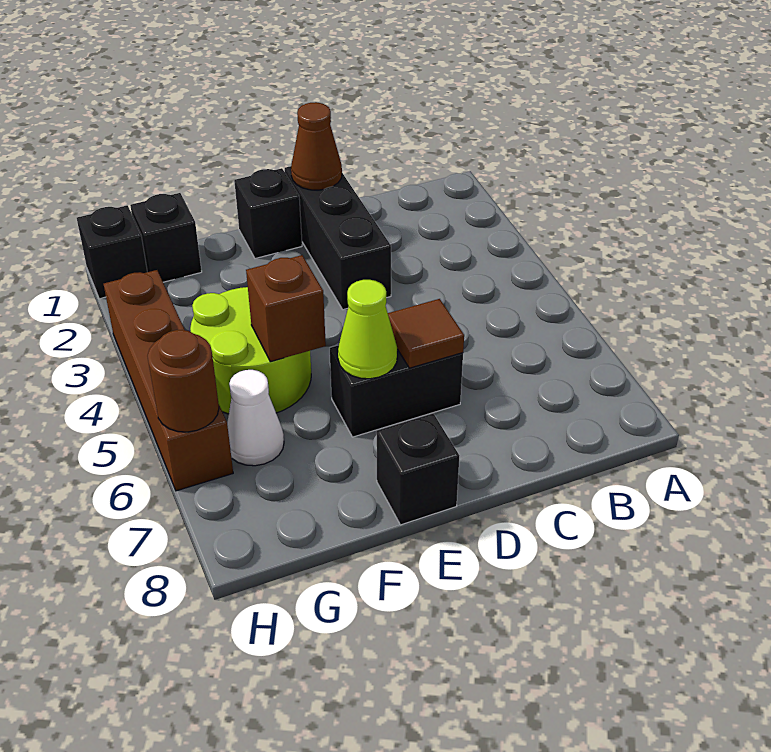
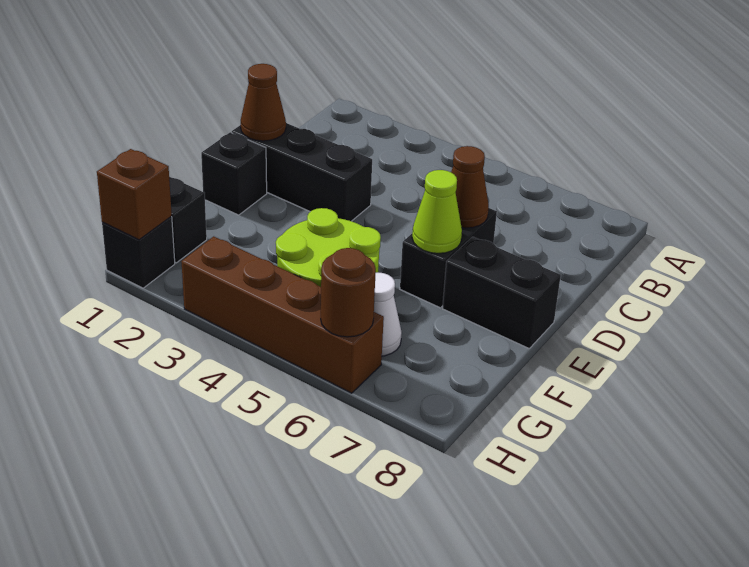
brown 1x1 tile [388,299,464,368] -> brown 1x1 cone [451,146,489,228]
black 1x1 brick [376,413,459,525] -> black 1x2 brick [442,237,561,348]
brown 1x1 brick [246,255,326,362] -> brown 1x1 brick moved to [97,149,172,240]

